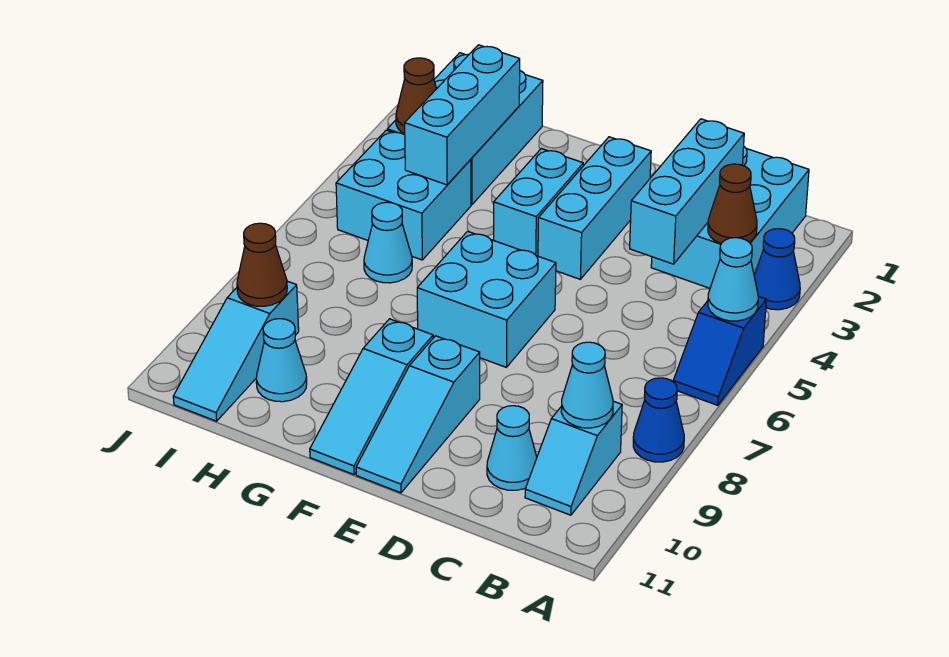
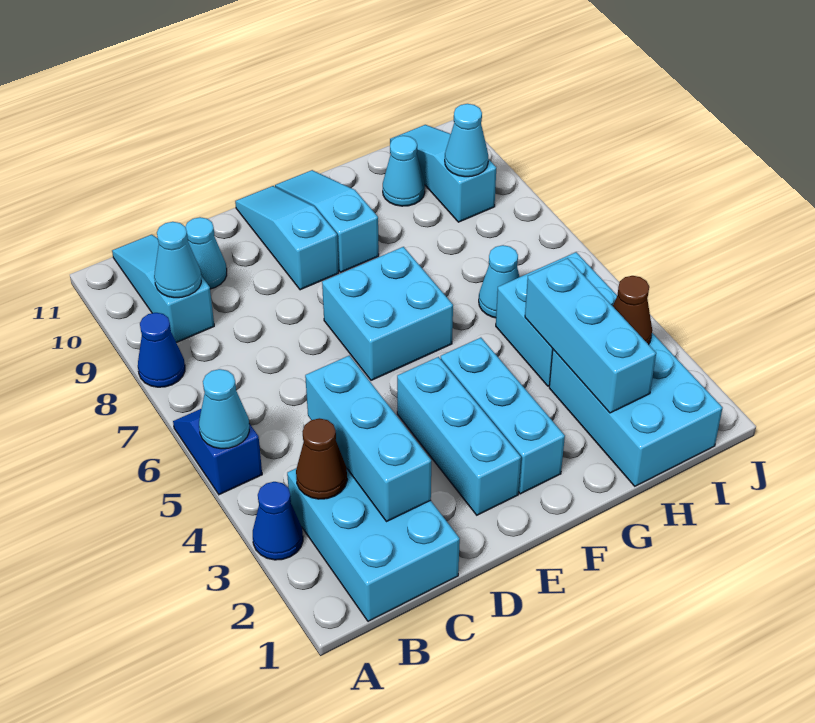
cyan 1x2 slope [525,401,622,515] -> cyan 1x3 slope [112,235,214,343]
cyan 1x2 brick [494,149,583,256] -> cyan 1x3 brick [441,338,565,494]
brown 1x1 cone [237,223,287,306] -> cyan 1x1 cone [445,104,488,177]

